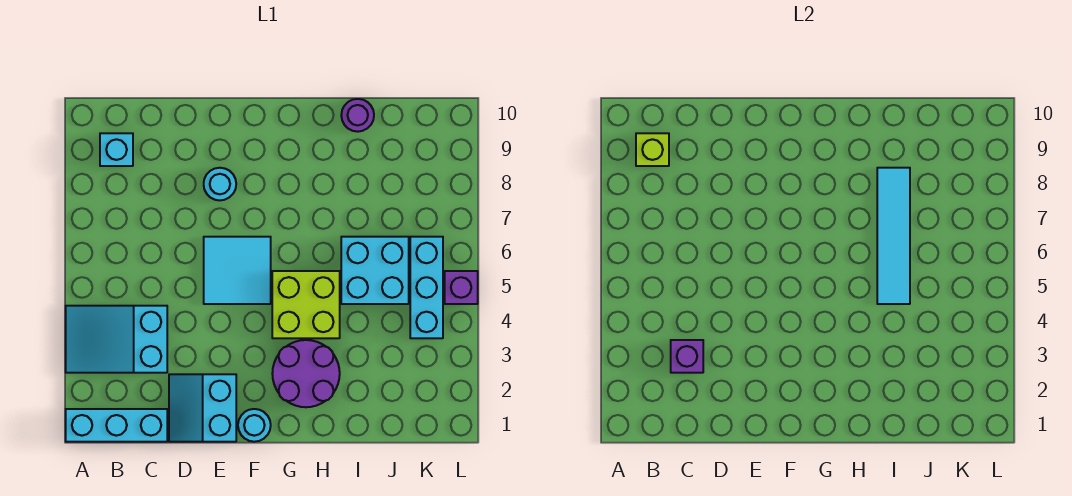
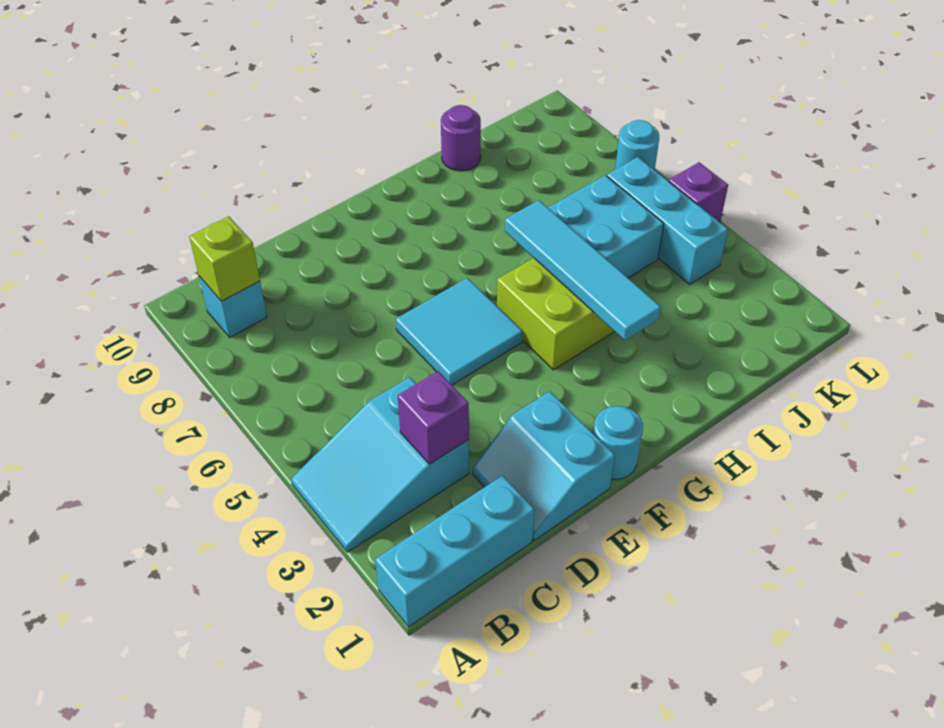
cyan 1x1 round brick [204,168,236,200] -> cyan 1x1 round brick moved to [615,120,659,170]
purple 2x2 round brick [272,340,340,407] -> none
cyan 1x4 tile [877,168,910,304] -> cyan 1x4 tile moved to [505,200,661,340]

